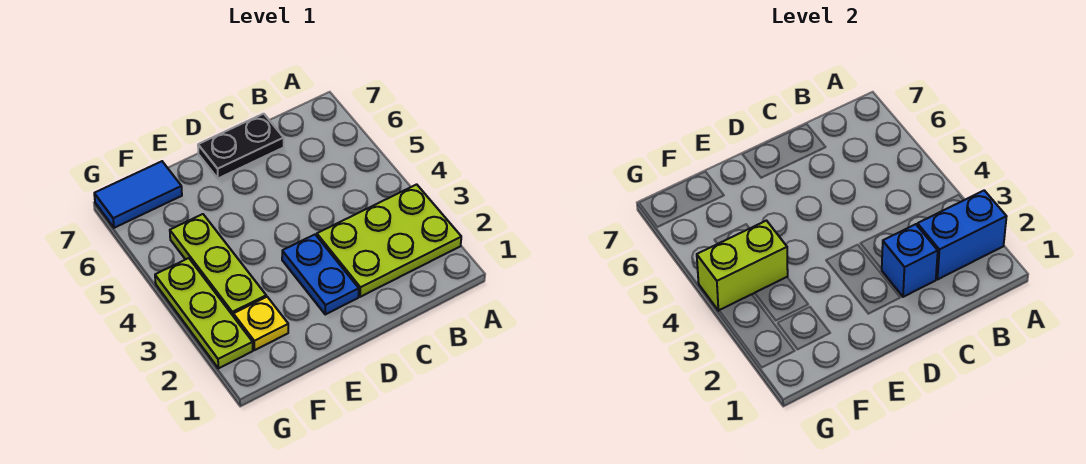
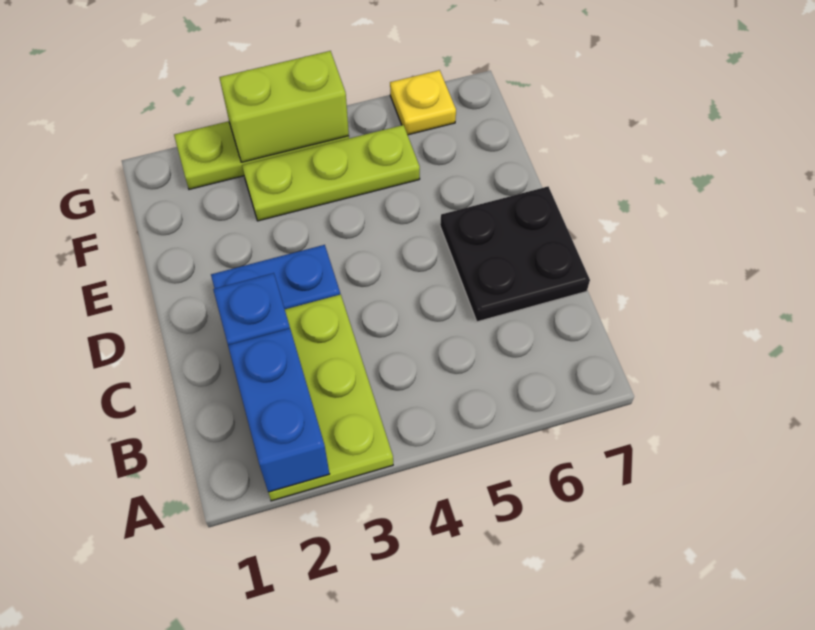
black 1x2 plate [198,114,284,178] -> black 2x2 plate [440,187,590,322]
yellow 1x1 plate [233,297,288,350] -> yellow 1x1 plate moved to [390,70,456,135]
lime 1x2 brick [697,221,788,311] -> lime 1x2 brick turned to [219,51,349,162]
blue 1x2 tile [94,161,182,228] -> none

